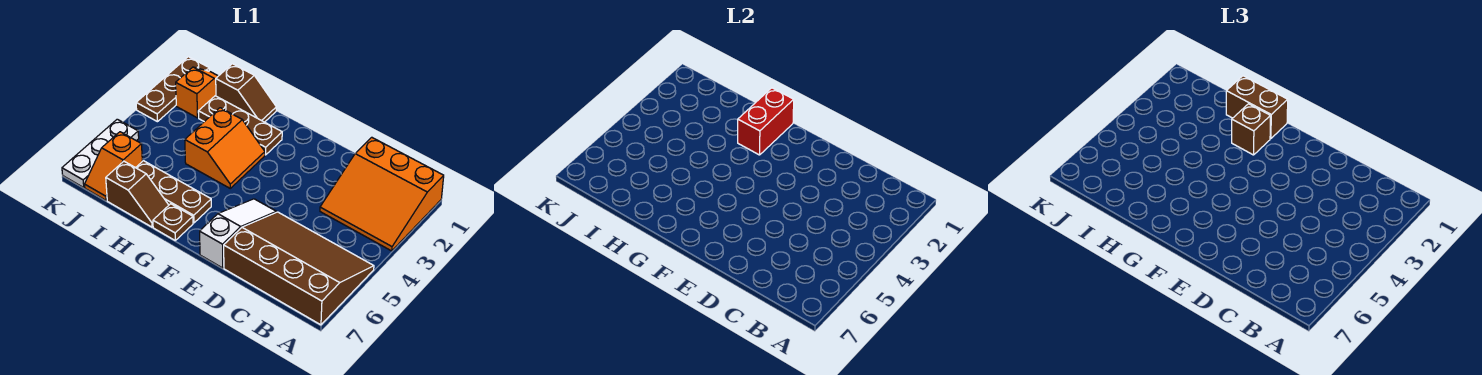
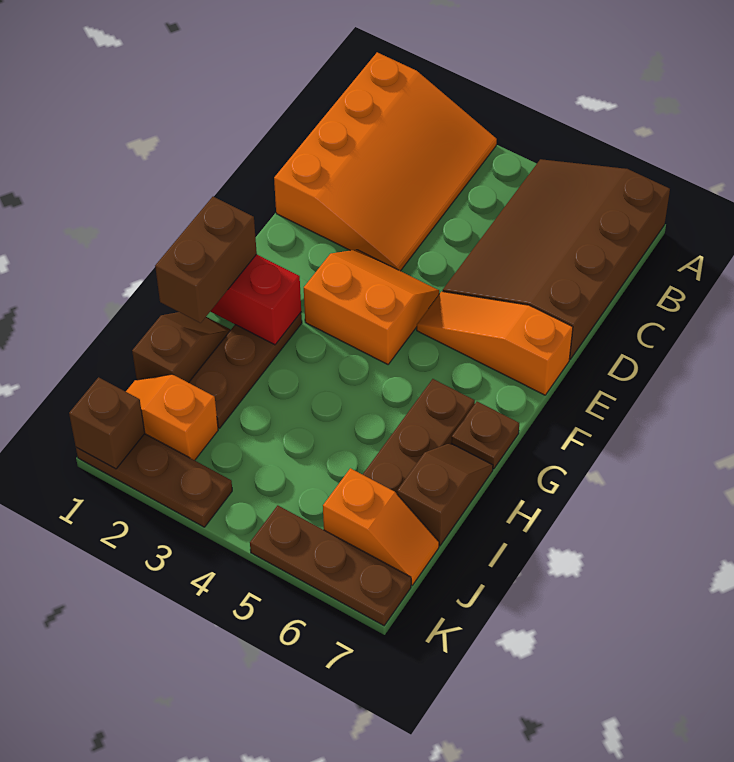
orange 3x3 slope [320,137,444,251] -> orange 3x4 slope [274,52,497,271]
white 1x3 slope [200,199,276,268] -> orange 1x3 slope [417,291,573,395]
brown 1x1 brick [1232,104,1271,155] -> brown 1x1 brick moved to [69,377,145,469]
orange 2x2 slope [185,108,265,188] -> orange 2x2 slope moved to [304,250,439,364]
white 1x3 plate [62,119,139,187] -> brown 1x3 plate [250,505,411,626]

